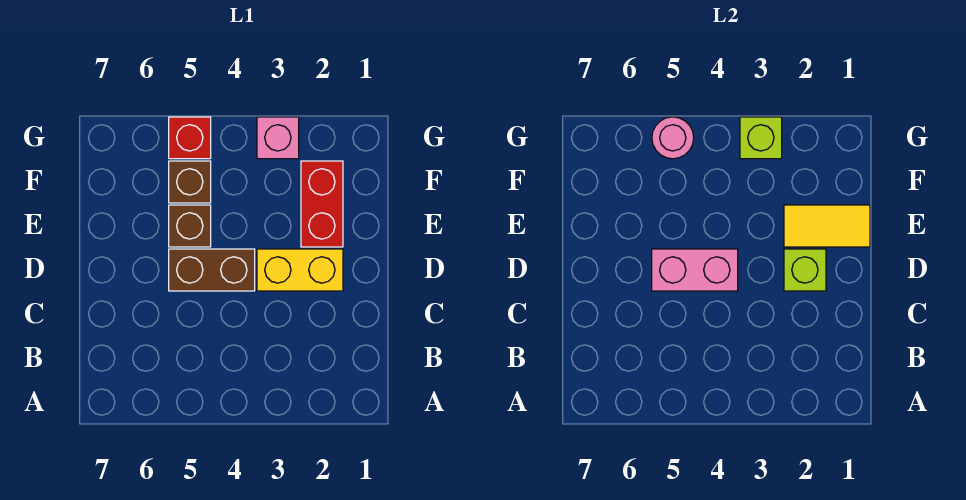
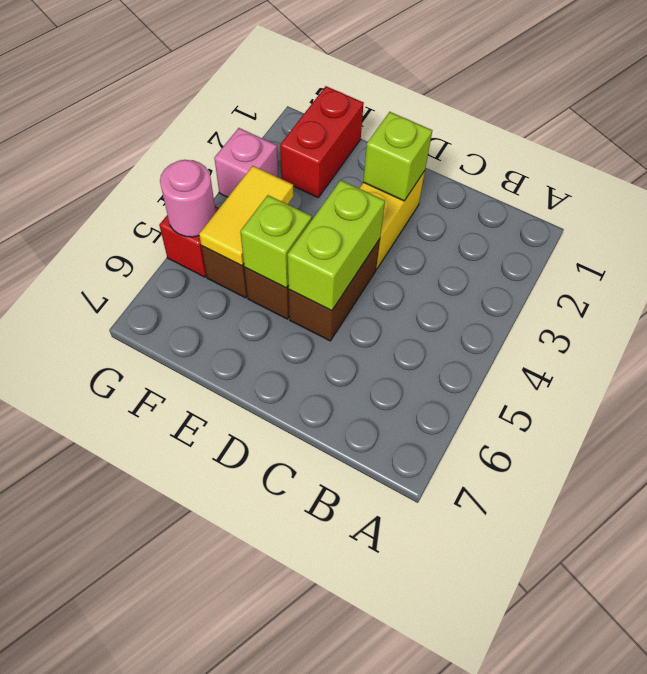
pink 1x2 brick [652,249,738,291] -> lime 1x2 brick [288,180,385,311]
yellow 1x2 tile [784,205,870,247] -> yellow 1x2 tile moved to [199,166,294,266]
red 1x2 brick [301,161,343,247] -> red 1x2 brick turned to [280,86,364,197]
lime 1x1 brick [740,117,782,159] -> lime 1x1 brick moved to [240,195,312,288]

